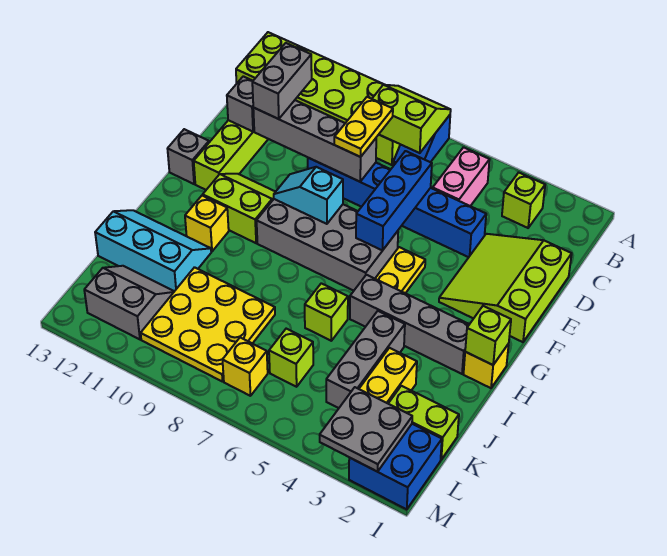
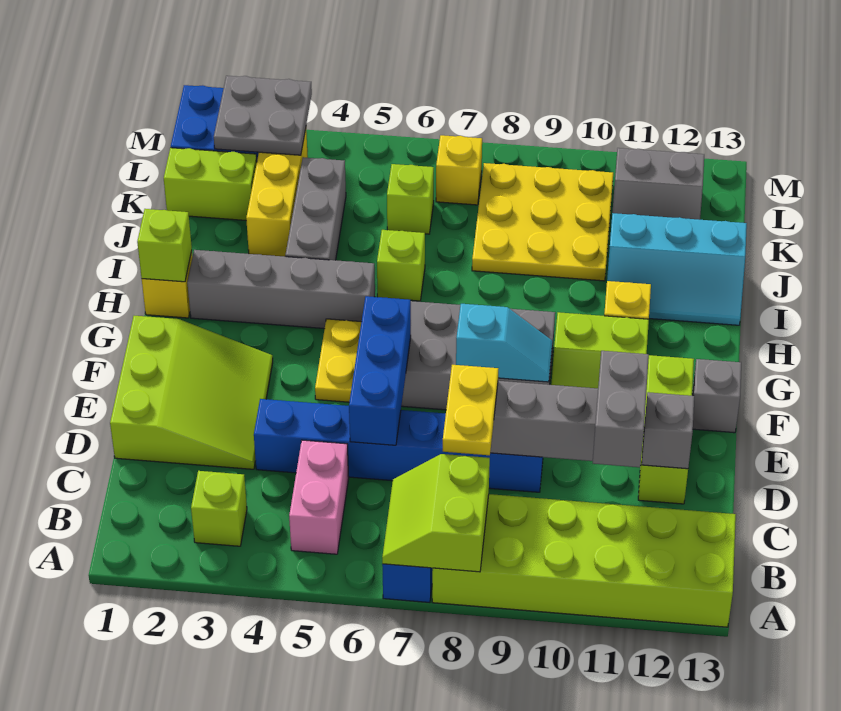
lime 2x2 slope [372,85,451,153] -> lime 2x2 slope turned to [382,454,490,572]

